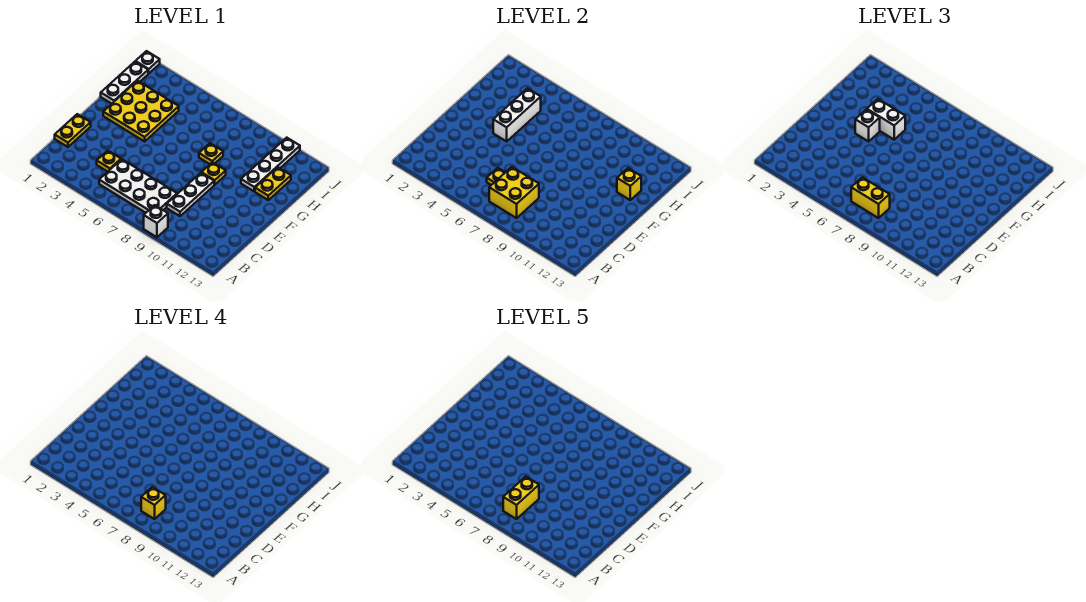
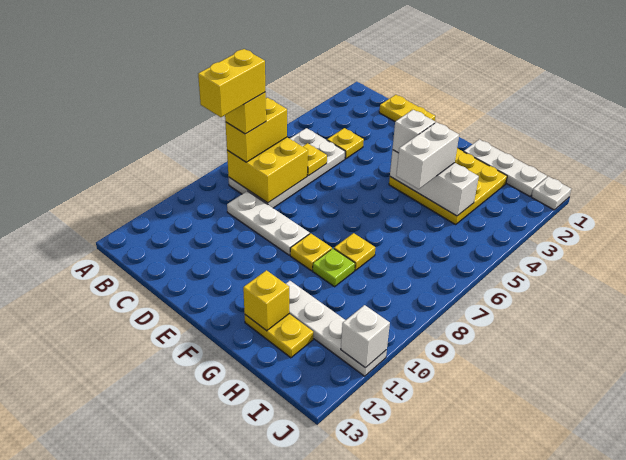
white 1x1 brick [144,205,168,237] -> white 1x1 brick moved to [341,305,390,367]
yellow 1x2 brick [503,477,539,519] -> yellow 1x2 brick turned to [198,49,265,117]
none -> lime 1x1 plate [313,249,355,287]

